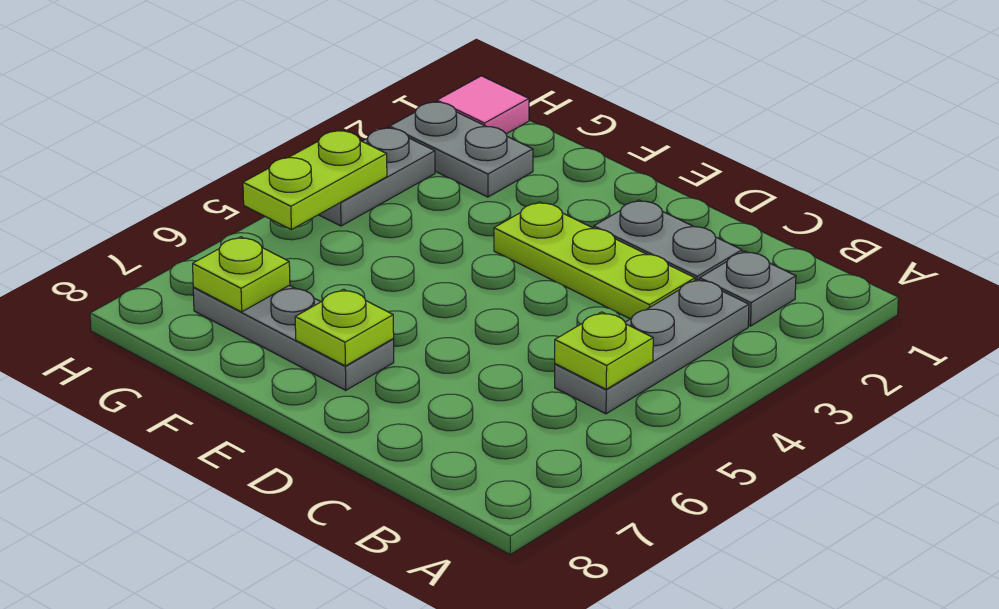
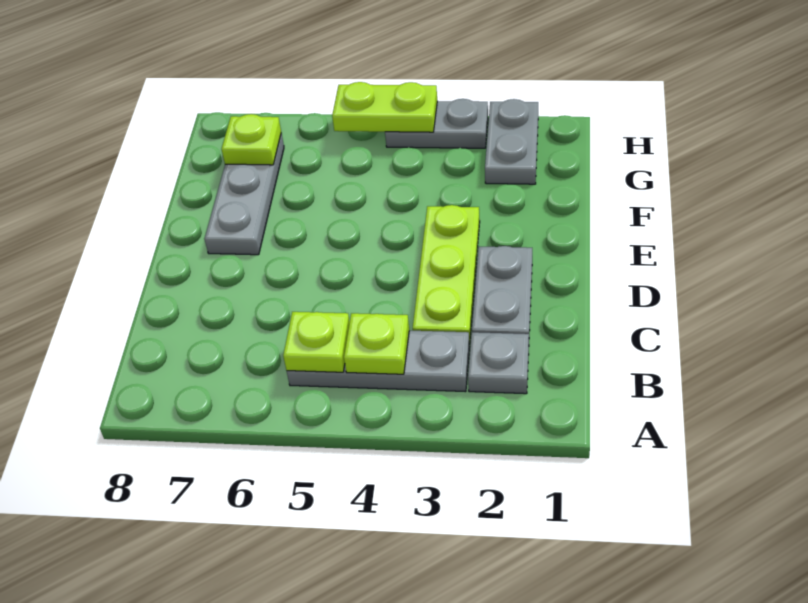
lime 1x1 plate [295,289,394,366] -> lime 1x1 plate moved to [344,313,409,374]
pink 1x1 tile [437,76,529,134] -> none

